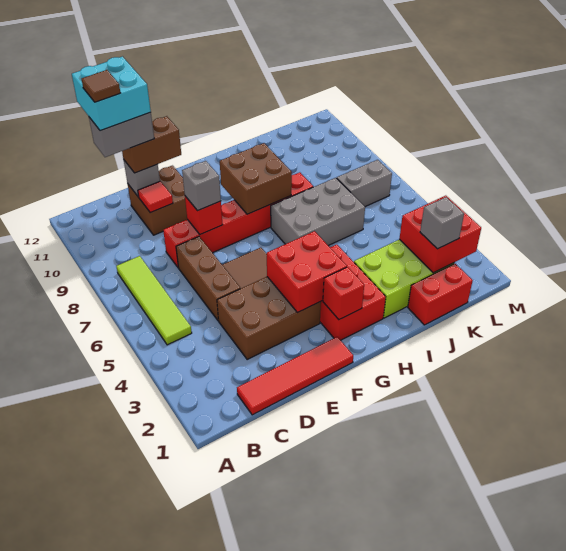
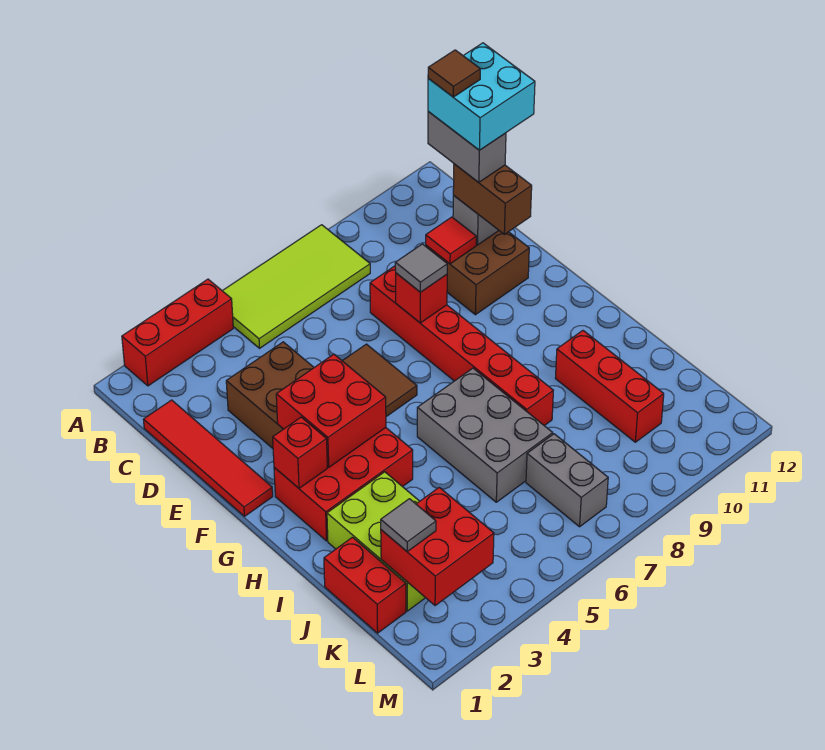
none -> red 1x3 brick [122,279,233,386]
lime 1x4 tile [116,256,192,345] -> lime 2x4 tile [223,225,370,348]
brown 1x3 brick [176,237,240,321] -> none
grey 1x1 brick [182,161,221,211] -> grey 1x1 tile [395,244,447,292]
brown 2x2 brick [220,143,292,214] -> none
none -> red 1x3 brick [555,331,664,442]
grey 1x1 brick [420,197,464,249] -> grey 1x1 tile [381,499,436,551]

